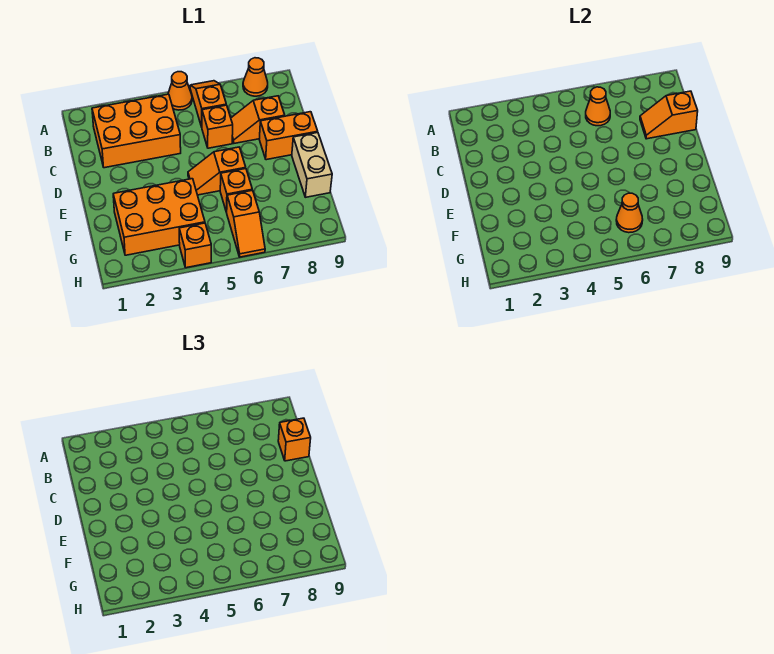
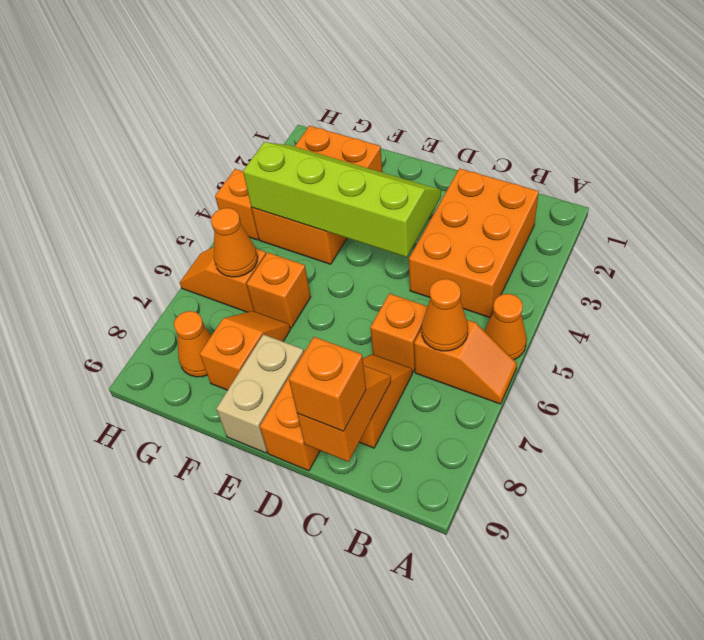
orange 1x1 cone [243,58,268,96] -> orange 1x1 cone moved to [174,311,212,377]
none -> lime 2x4 slope [243,142,441,257]
orange 1x2 slope [188,147,246,195] -> orange 1x2 slope moved to [200,311,290,390]
tan 1x2 brick [292,133,332,197] -> tan 1x2 brick turned to [216,334,304,453]

